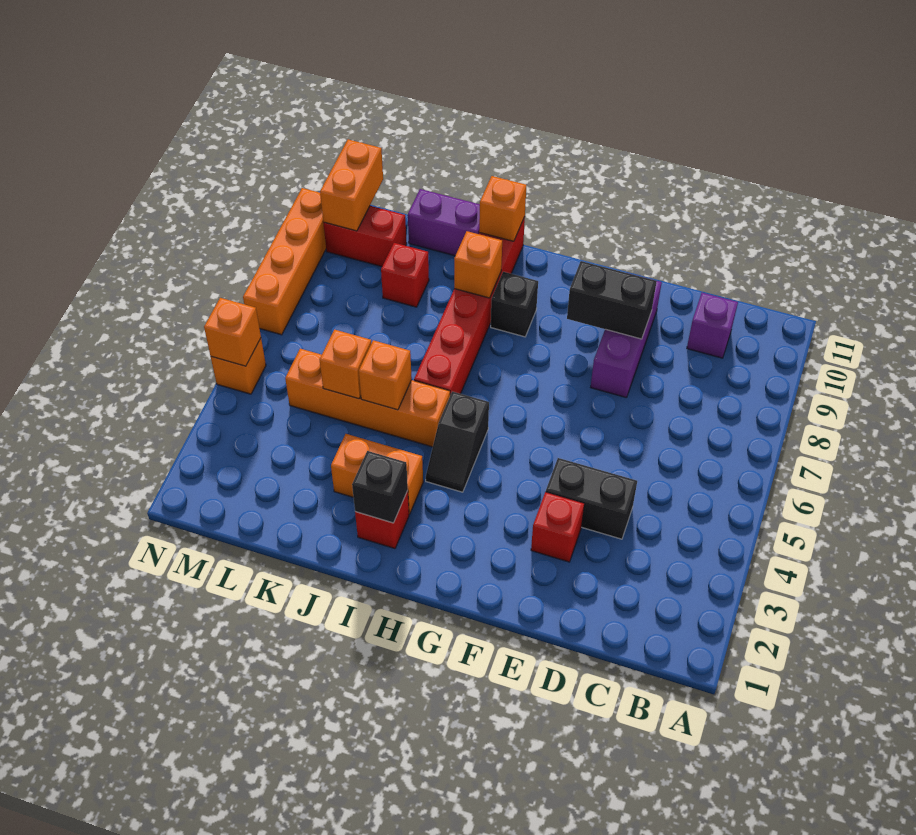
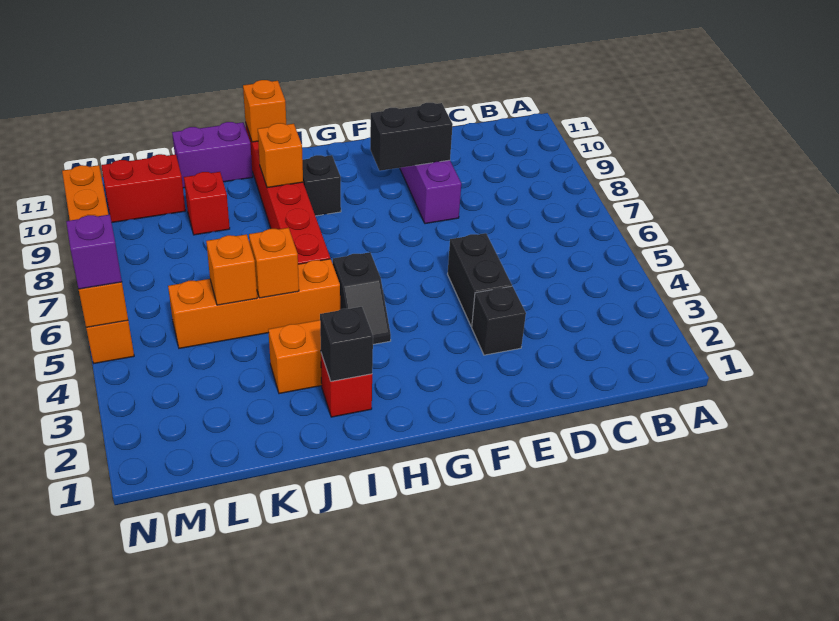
purple 1x1 brick [687,293,738,358] -> purple 1x1 brick moved to [66,215,122,289]
black 1x2 brick [546,458,637,539] -> black 1x2 brick turned to [448,233,512,327]
red 1x1 brick [531,492,584,562] -> black 1x1 brick [472,286,526,355]
orange 1x2 brick [320,139,383,231] -> none

